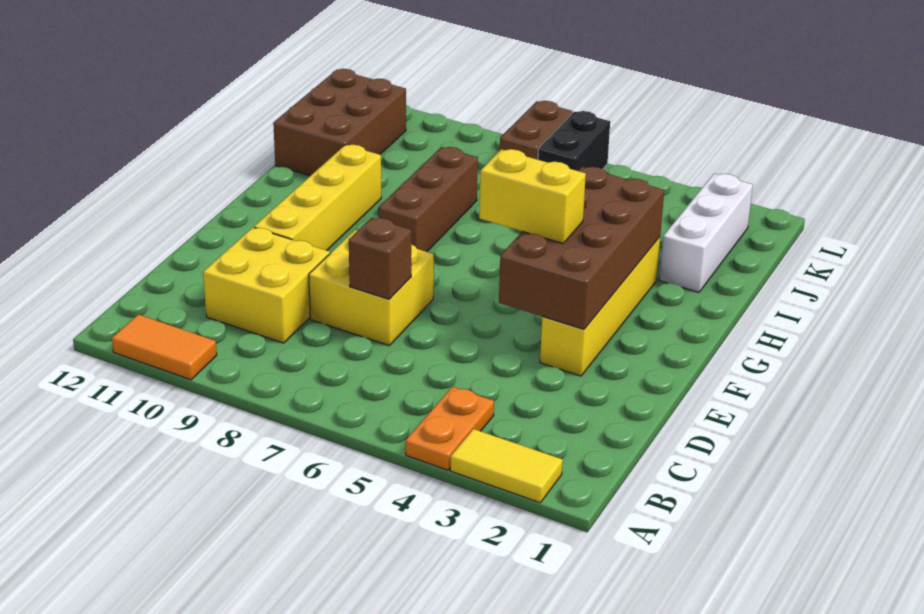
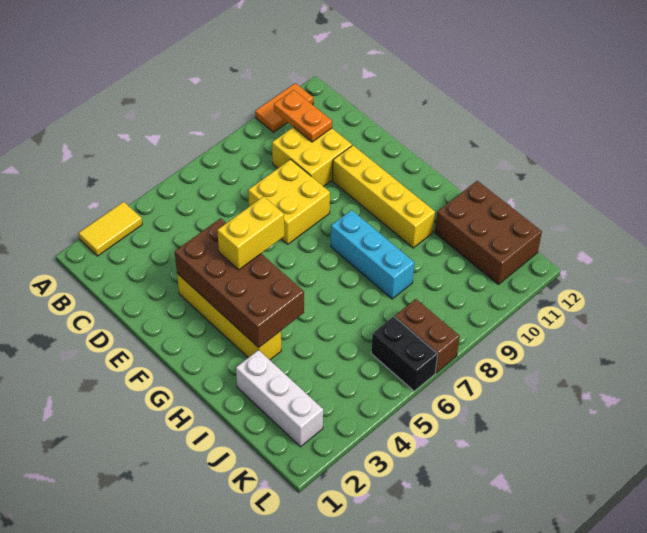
orange 1x2 plate [406,387,494,470] -> orange 1x2 plate moved to [274,90,332,142]
brown 1x1 brick [349,218,411,299] -> none
brown 1x3 brick [379,147,478,252] -> cyan 1x3 brick [331,210,414,299]

